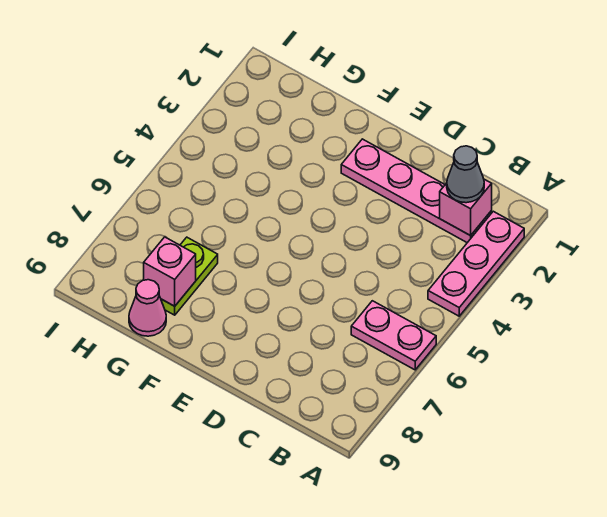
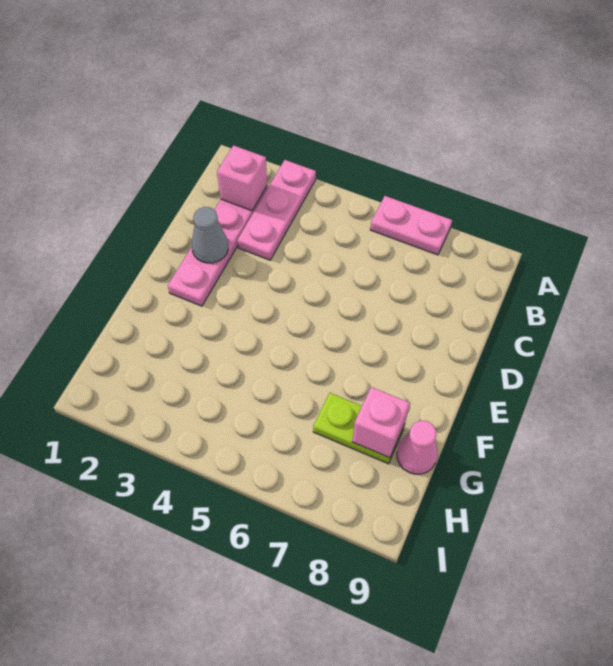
pink 1x3 plate [428,211,524,316] -> pink 1x3 plate turned to [237,160,316,260]
pink 1x2 plate [351,301,436,370] -> pink 1x2 plate turned to [370,196,452,255]
grey 1x1 cone [447,146,484,203] -> grey 1x1 cone moved to [192,207,228,263]

